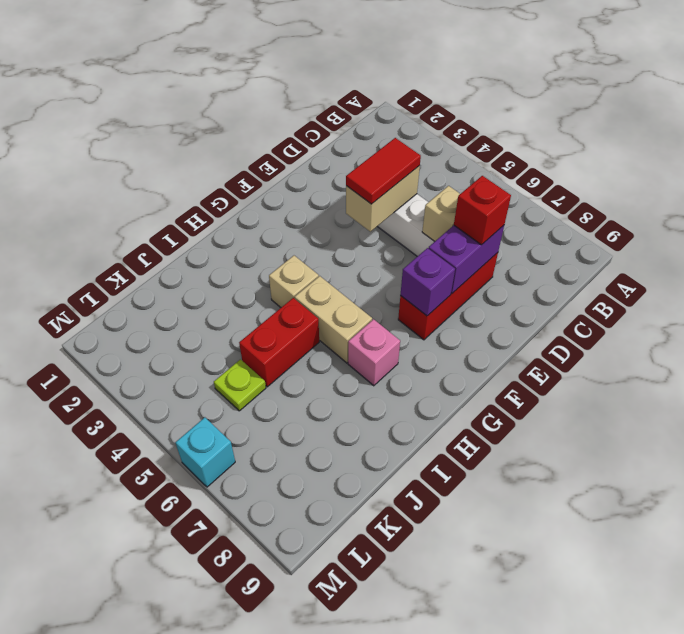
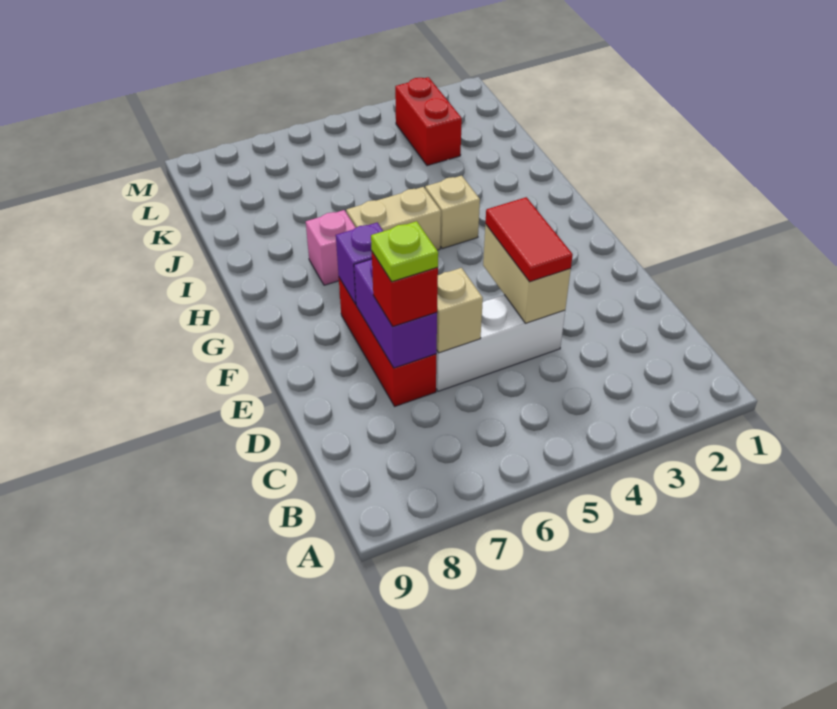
red 1x2 brick [239,298,319,387] -> red 1x2 brick moved to [395,77,462,166]
lime 1x1 plate [214,359,266,411] -> lime 1x1 plate moved to [371,221,438,282]
cyan 1x1 brick [175,417,235,487] -> none

